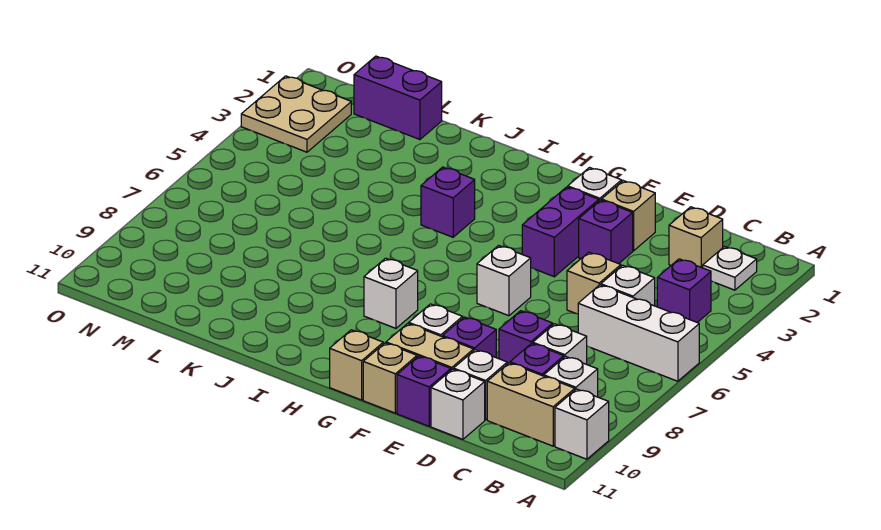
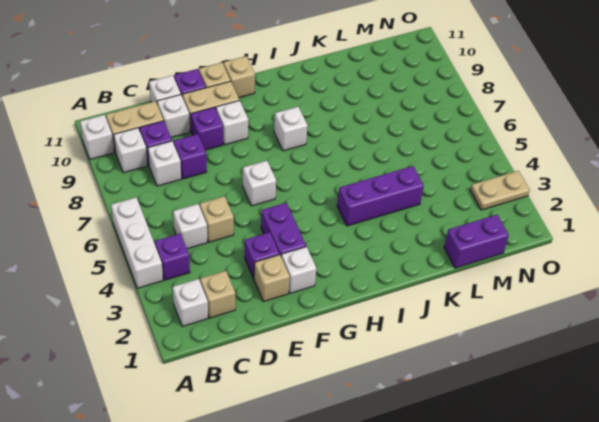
white 1x3 brick [578,285,699,381] -> white 1x3 brick turned to [111,198,163,288]
white 1x1 plate [703,247,757,290] -> white 1x1 brick [173,279,208,327]
purple 1x1 brick [421,167,475,237] -> purple 1x3 brick [337,166,424,226]
tan 2x2 plate [241,76,351,152] -> tan 1x2 plate [470,171,530,210]

